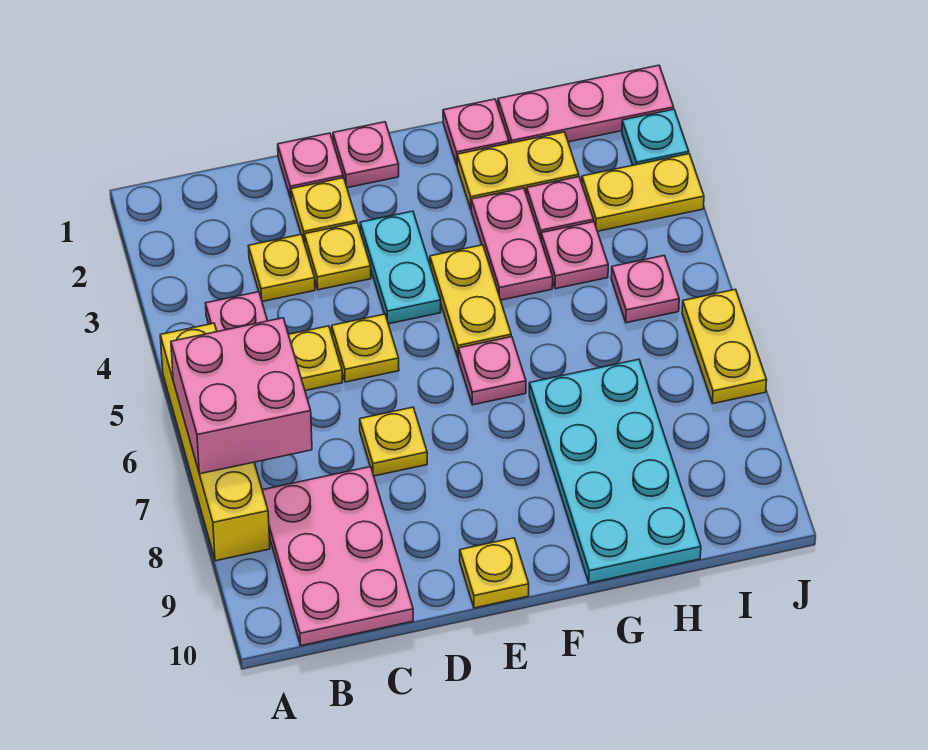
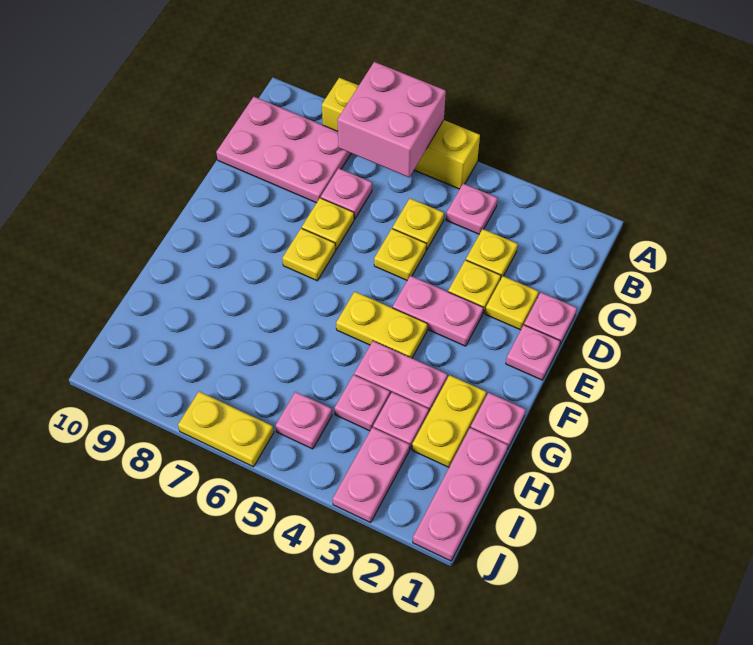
cyan 1x2 plate [360,211,441,324] -> pink 1x2 plate [393,276,483,346]
yellow 1x1 plate [460,538,529,608] -> yellow 1x1 plate moved to [282,228,336,281]
pink 1x1 plate [458,337,526,405] -> pink 1x1 plate moved to [321,168,372,219]
cyan 2x4 plate [529,359,701,583] -> none
yellow 1x2 plate [582,154,704,231] -> pink 1x2 plate [333,427,410,523]
cyan 1x1 plate [622,109,689,165] -> none

